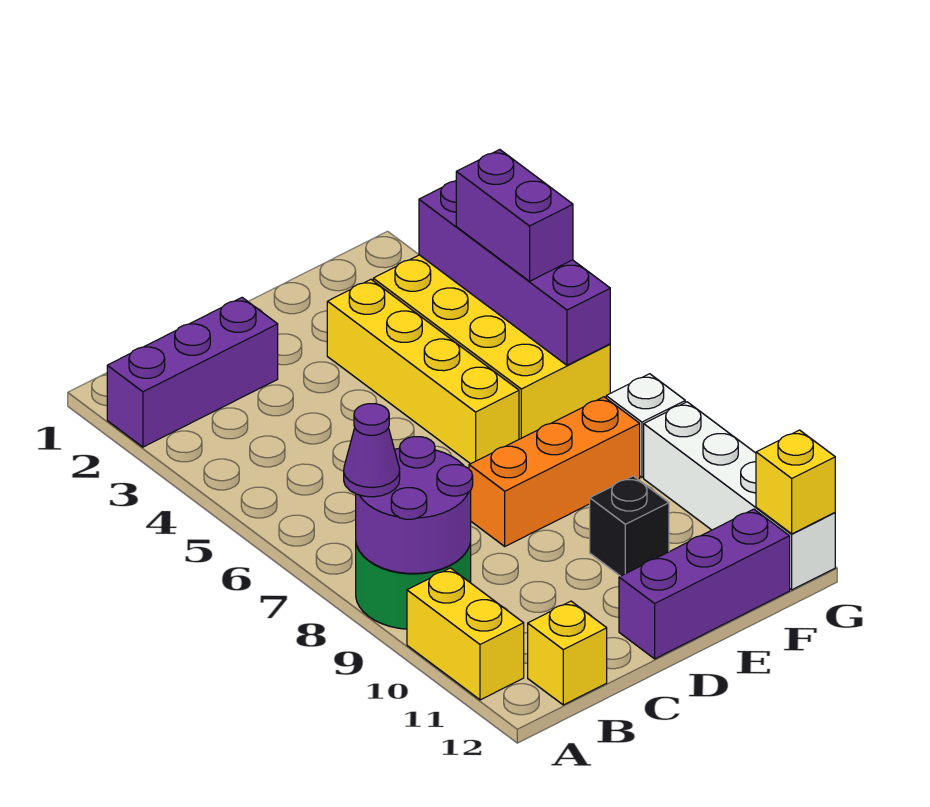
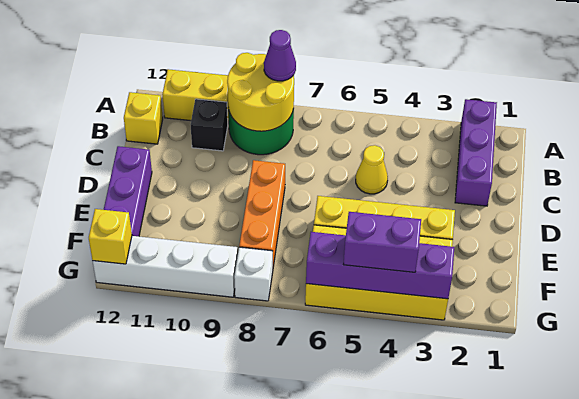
purple 2x2 round brick [356,437,473,573] -> yellow 2x2 round brick [227,53,294,131]
none -> yellow 1x1 cone [356,145,388,194]
black 1x1 brick [590,476,669,576] -> black 1x1 brick moved to [191,99,228,151]

